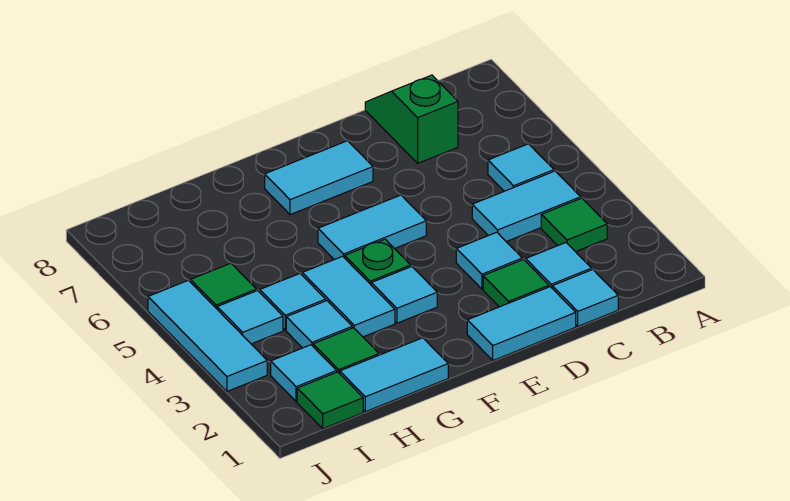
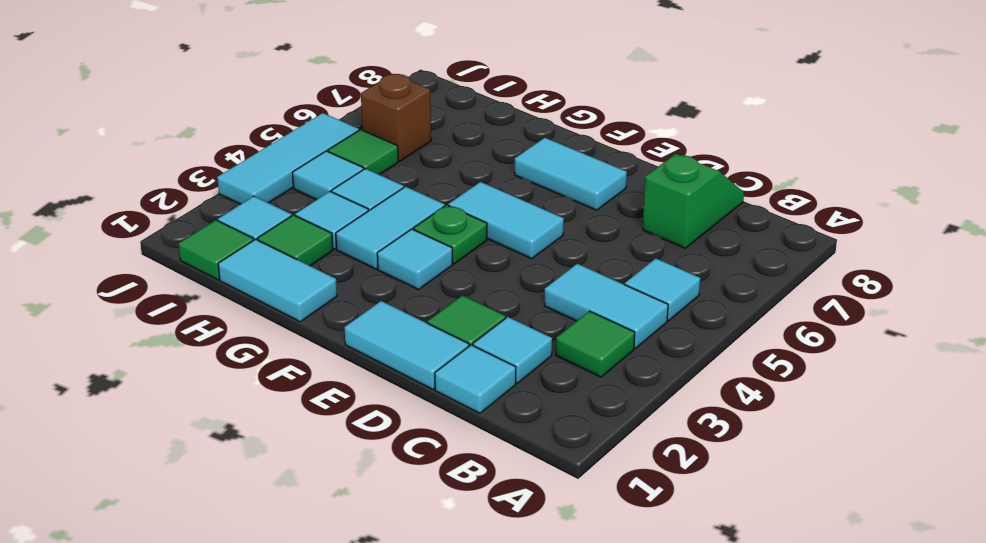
cyan 1x1 tile [456,232,522,289] -> none
none -> brown 1x1 brick [361,74,431,161]

